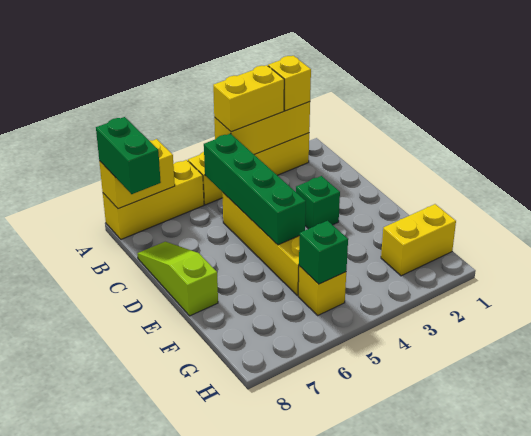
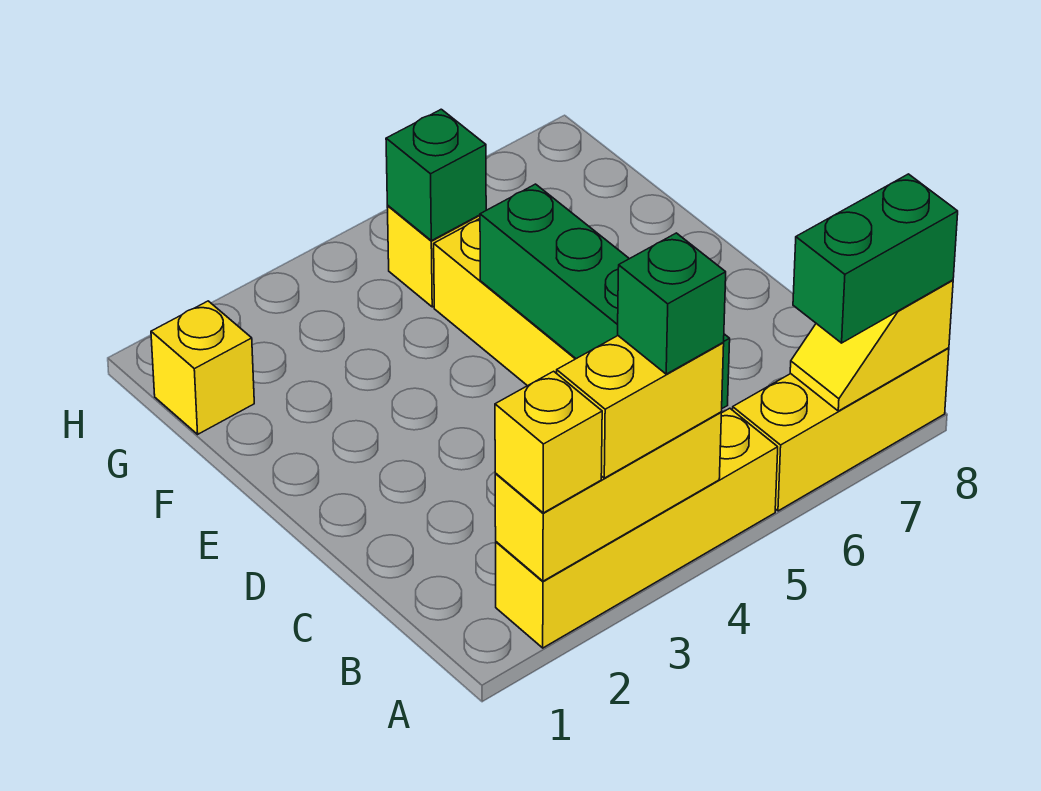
yellow 1x2 brick [99,139,175,209] -> yellow 1x2 slope [790,280,953,411]
green 1x2 brick [96,117,161,194] -> green 1x2 brick turned to [793,174,958,343]
lime 1x3 slope [137,242,218,316] -> none
green 1x1 brick [296,176,340,229] -> green 1x1 brick moved to [618,233,726,374]
yellow 1x2 brick [381,204,456,276] -> yellow 1x1 brick [151,301,254,434]

